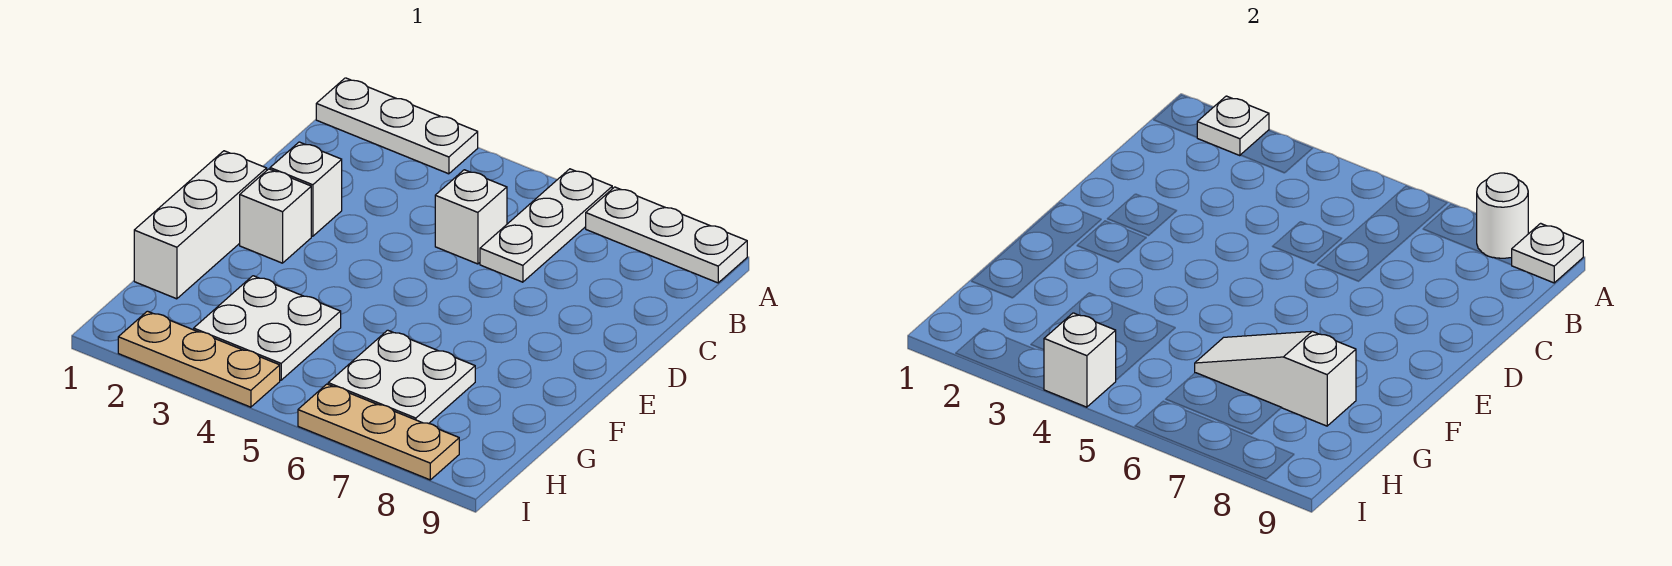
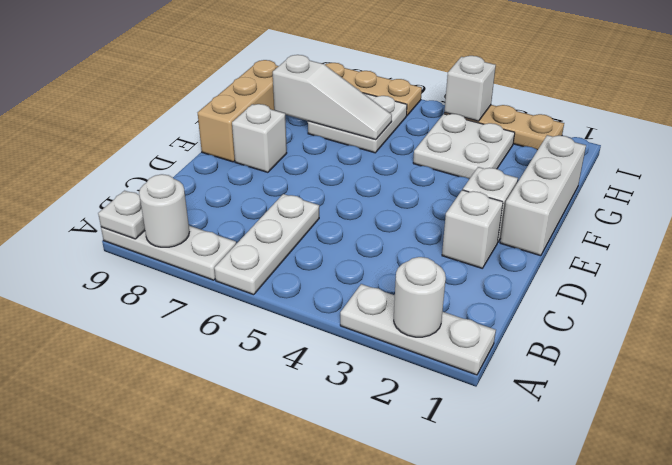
white 1x1 plate [1197,96,1269,156] -> white 1x1 round brick [394,257,446,337]
white 1x1 brick [435,170,507,264] -> white 1x1 brick moved to [232,104,287,172]
none -> tan 1x3 brick [198,60,278,162]

